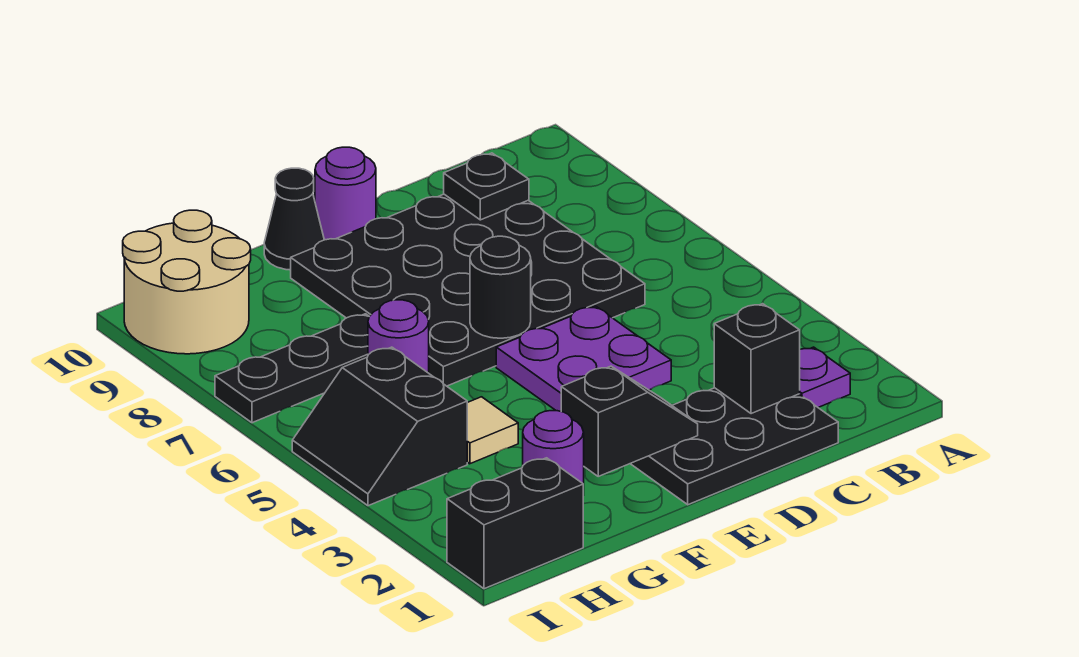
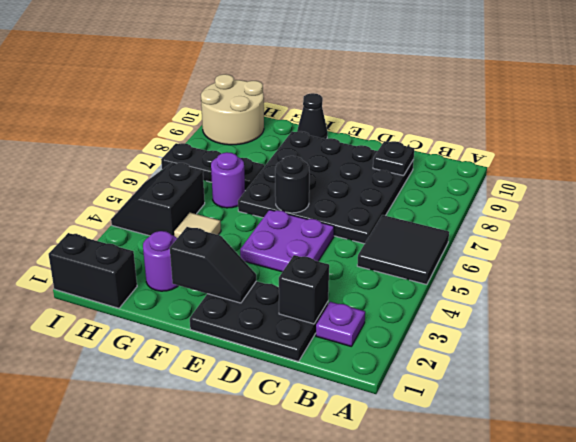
none -> black 2x2 tile [357,215,449,285]
purple 1x1 round brick [315,147,376,240] -> none

